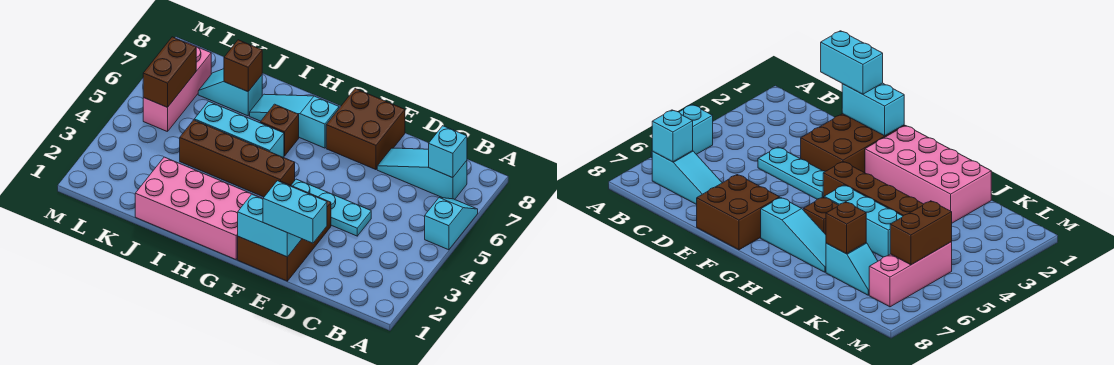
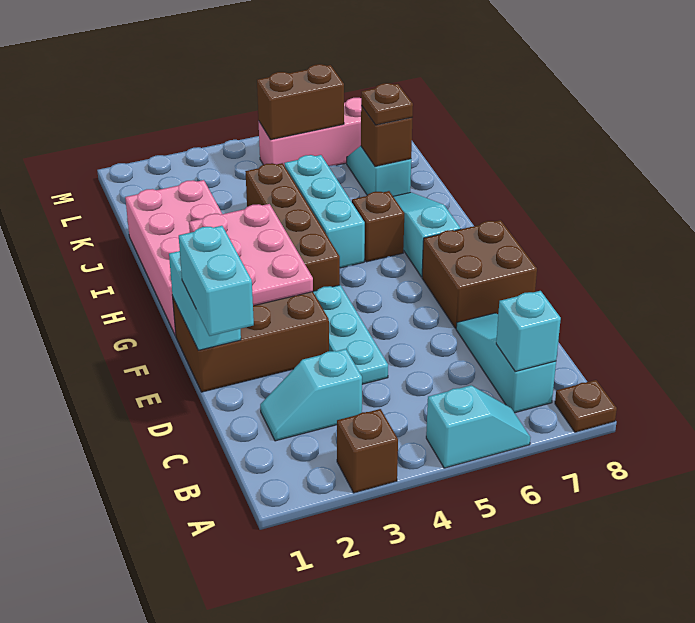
none -> brown 1x1 brick [337,409,398,493]
none -> brown 1x1 plate [555,380,617,432]
none -> cyan 1x2 slope [260,349,362,441]
none -> pink 2x3 plate [189,204,313,306]
none -> brown 1x1 plate [361,83,413,125]

